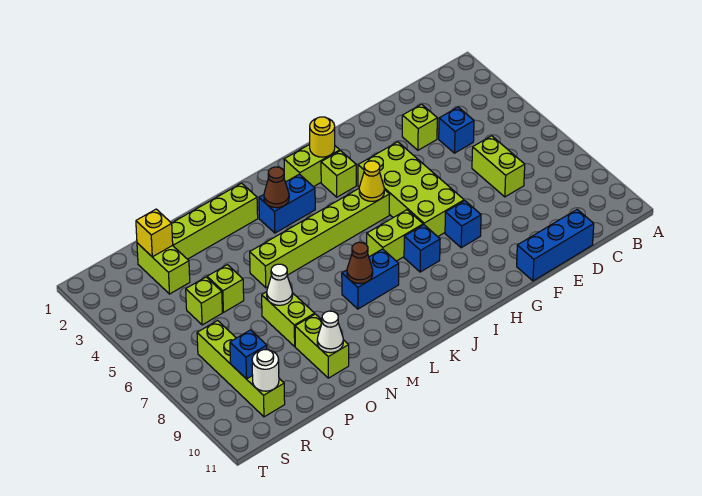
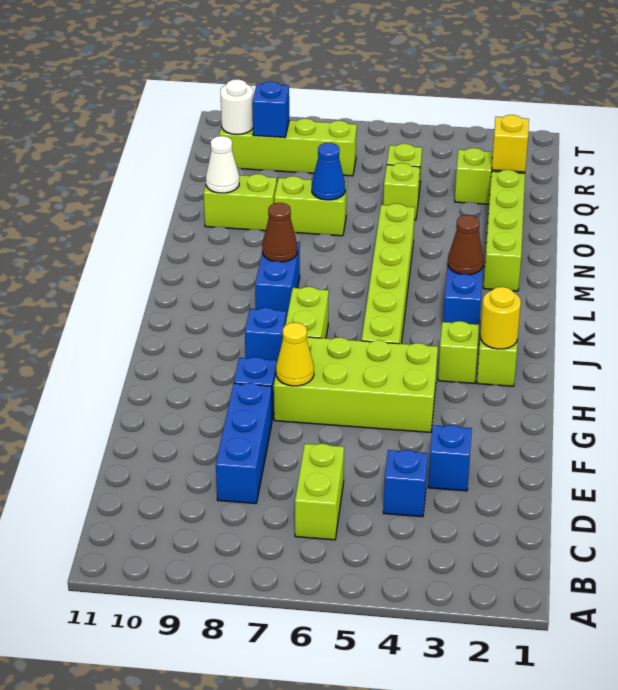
lime 1x2 brick [472,136,525,197] -> lime 1x2 brick turned to [295,444,344,540]
blue 1x3 brick [517,209,594,281] -> blue 1x3 brick moved to [216,383,272,504]
lime 1x1 brick [402,104,437,150] -> blue 1x1 brick [428,425,472,491]
yellow 1x1 cone [359,161,384,201] -> yellow 1x1 cone moved to [276,323,314,386]
white 1x1 cone [267,264,293,305] -> blue 1x1 cone [312,143,345,200]

